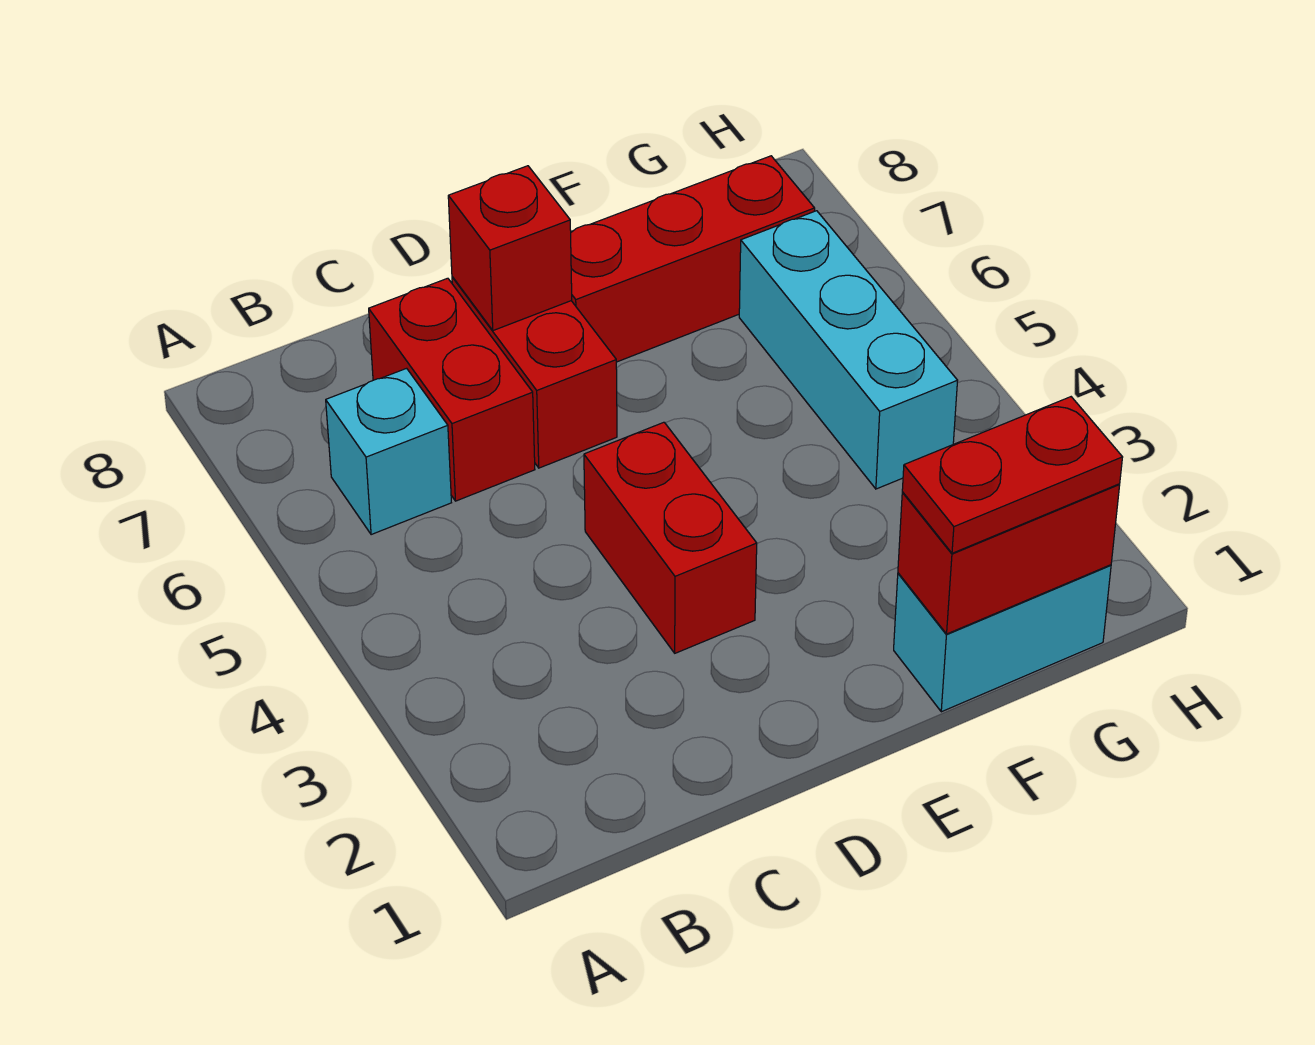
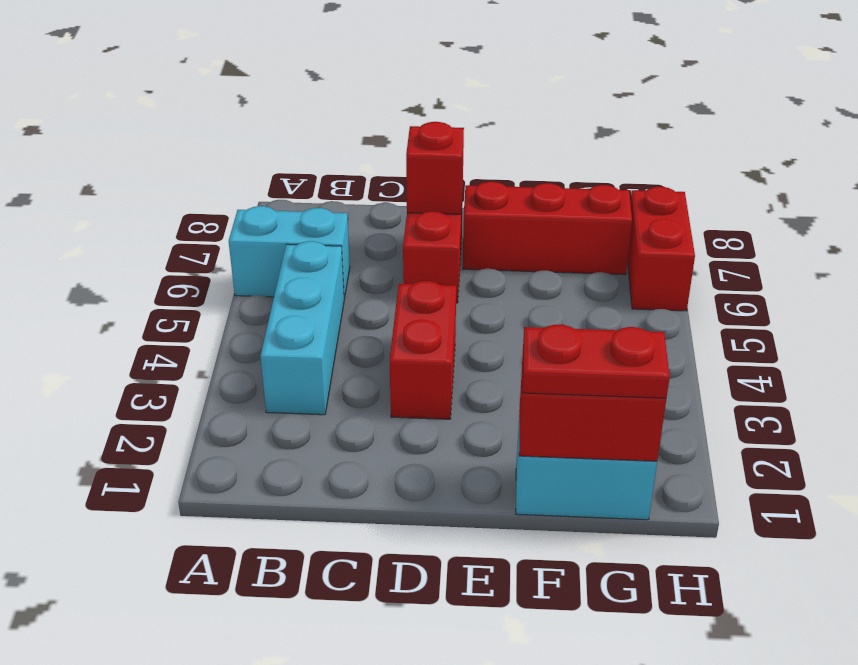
cyan 1x1 brick [326,368,451,535] -> cyan 1x2 brick [229,206,350,299]
red 1x2 brick [369,278,535,501] -> red 1x2 brick moved to [628,187,695,311]
cyan 1x3 brick [739,211,958,489] -> cyan 1x3 brick moved to [260,241,344,415]

